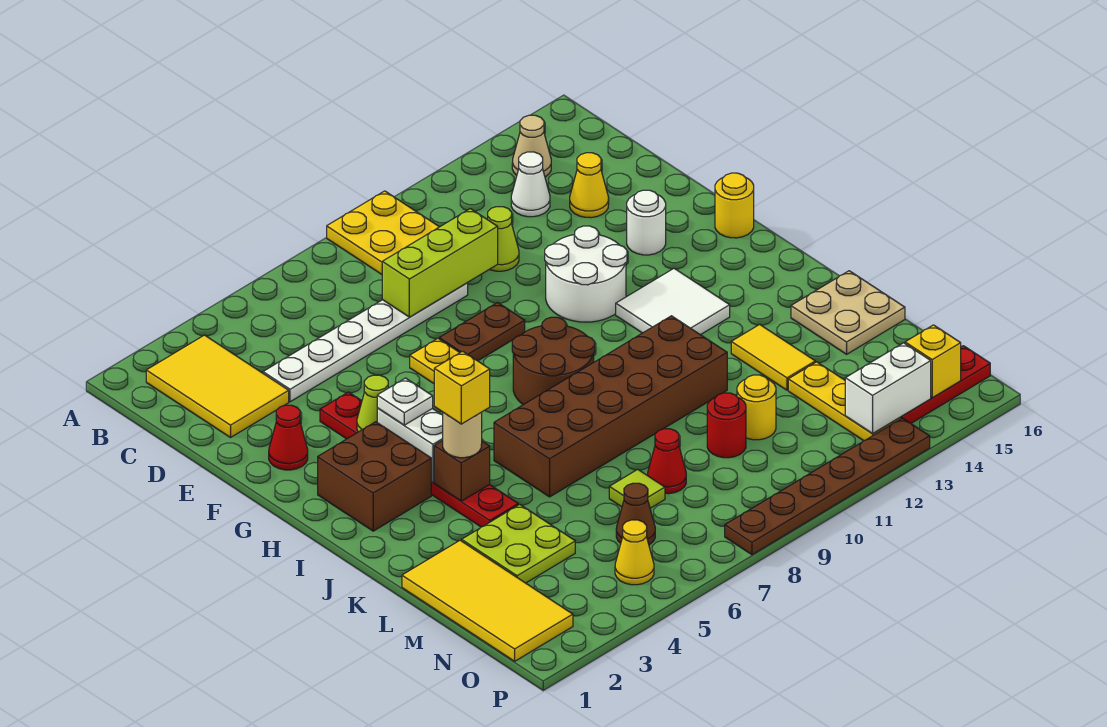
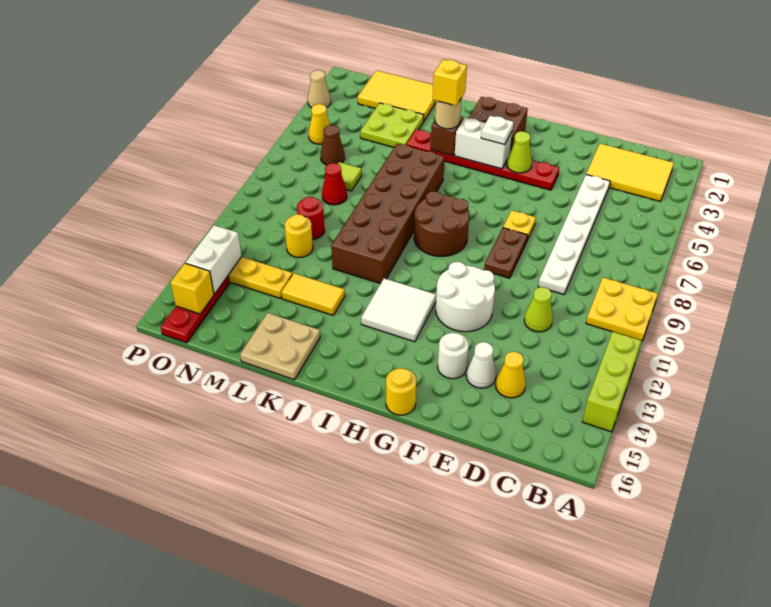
tan 1x1 cone [512,115,551,177] -> tan 1x1 cone moved to [308,70,331,108]
white 1x1 cone [511,152,550,217] -> white 1x1 cone moved to [466,342,496,388]
lime 1x3 brick [382,209,498,317] -> lime 1x3 brick moved to [582,332,641,432]
red 1x1 cone [269,405,308,470] -> none
yellow 2x4 tile [402,540,573,661] -> yellow 2x3 tile [358,70,436,121]
brown 1x6 plate [725,418,930,555] -> none

